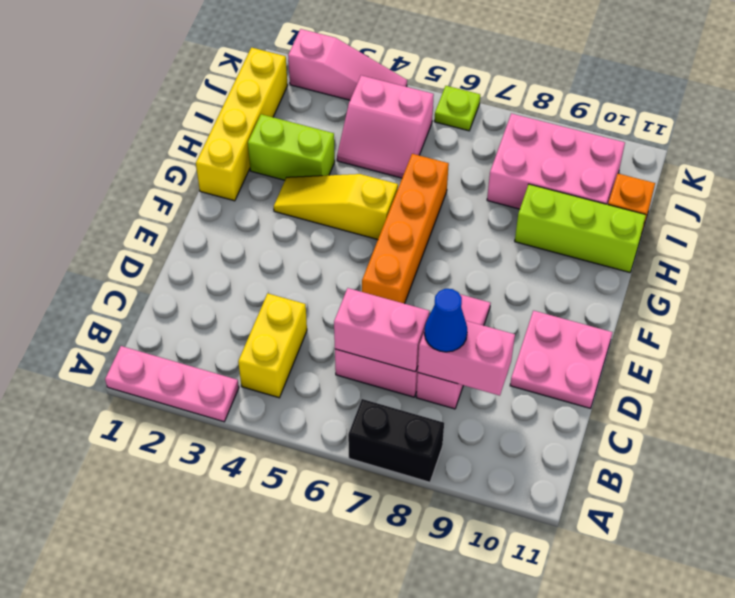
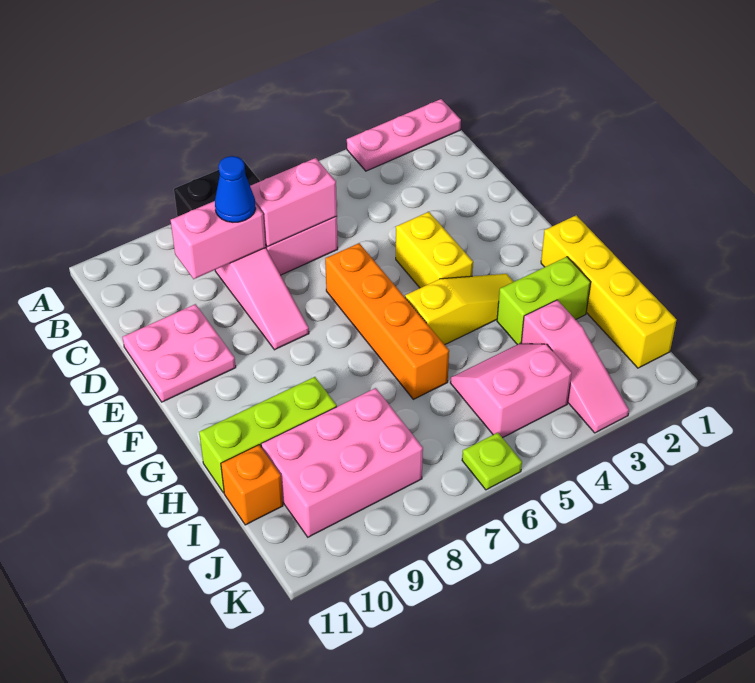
yellow 1x2 brick [238,294,307,398] -> yellow 1x2 brick moved to [396,212,473,288]
pink 1x3 slope [288,29,407,100] -> pink 1x3 slope turned to [521,300,629,433]

